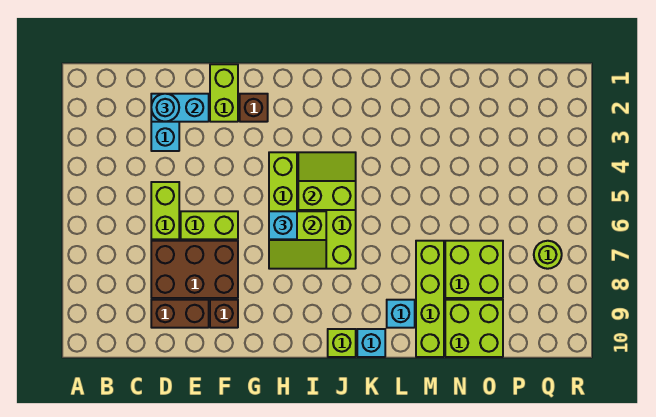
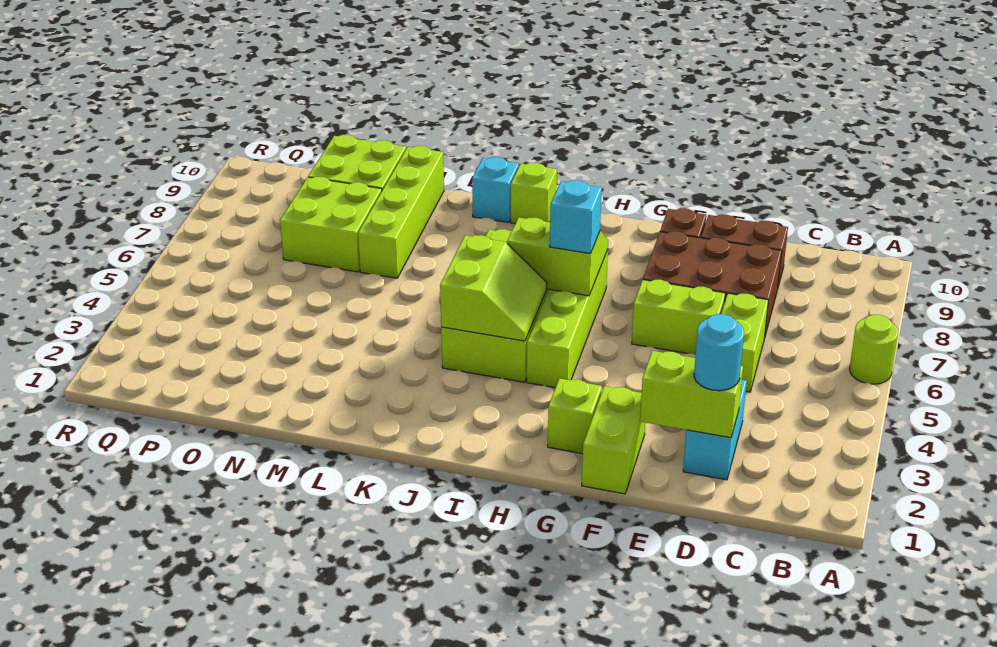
cyan 1x2 brick [151,94,209,122] -> lime 1x2 brick [640,351,743,438]
brown 1x1 brick [240,94,268,122] -> lime 1x1 brick [548,378,602,454]
lime 2x2 slope [298,152,356,210] -> lime 2x2 slope turned to [440,235,547,341]
cyan 1x1 brick [387,300,415,328] -> none
lime 1x1 round brick [534,241,562,269] -> lime 1x1 round brick moved to [850,315,898,384]

